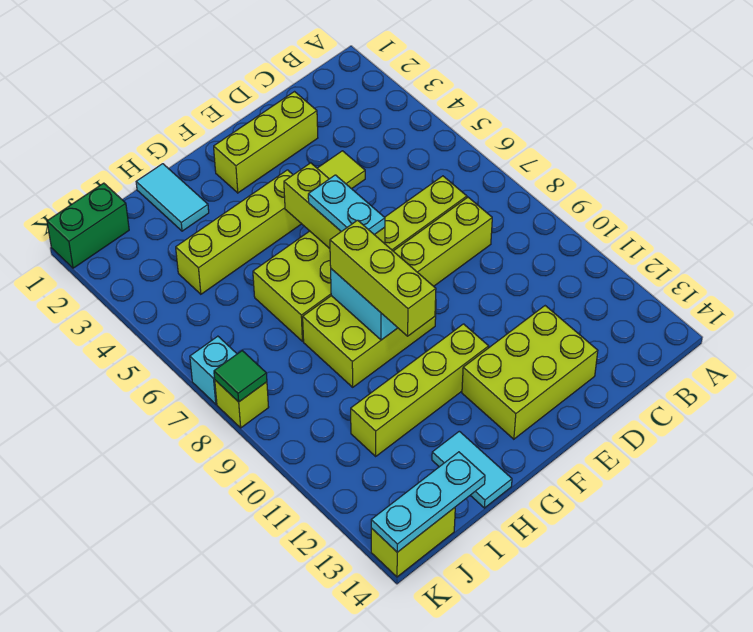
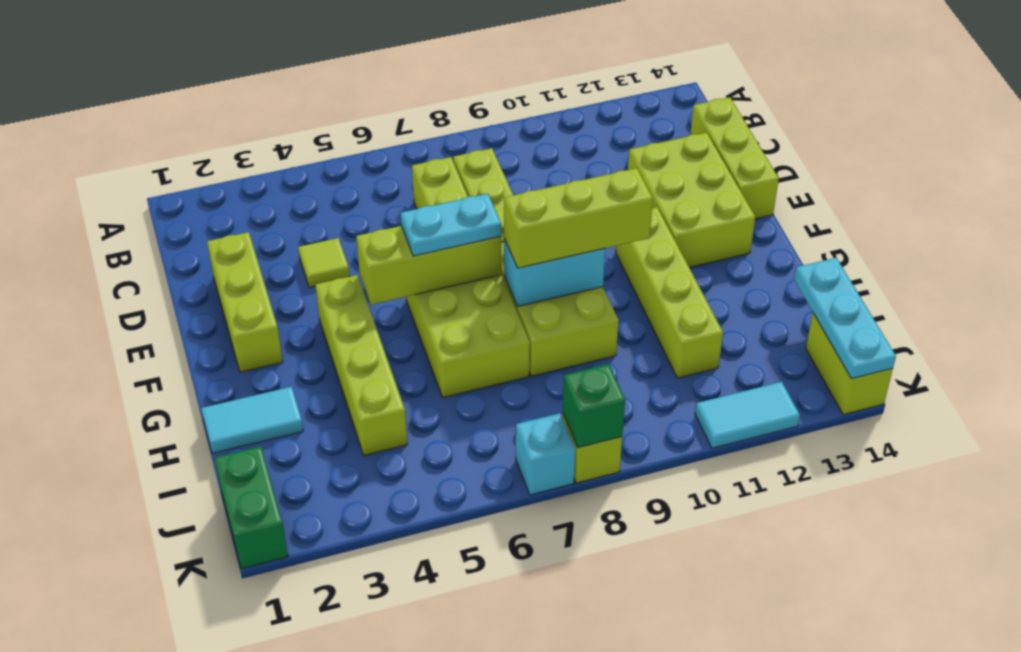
none -> lime 1x3 brick [690,97,779,219]
cyan 1x2 tile [432,431,512,508] -> cyan 1x2 tile moved to [695,382,800,448]
green 1x1 tile [214,351,267,402] -> green 1x1 brick [563,364,625,448]

